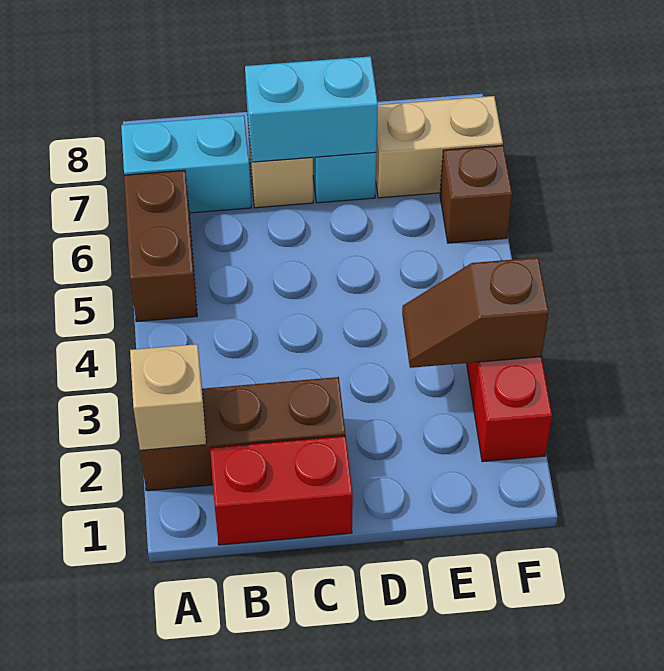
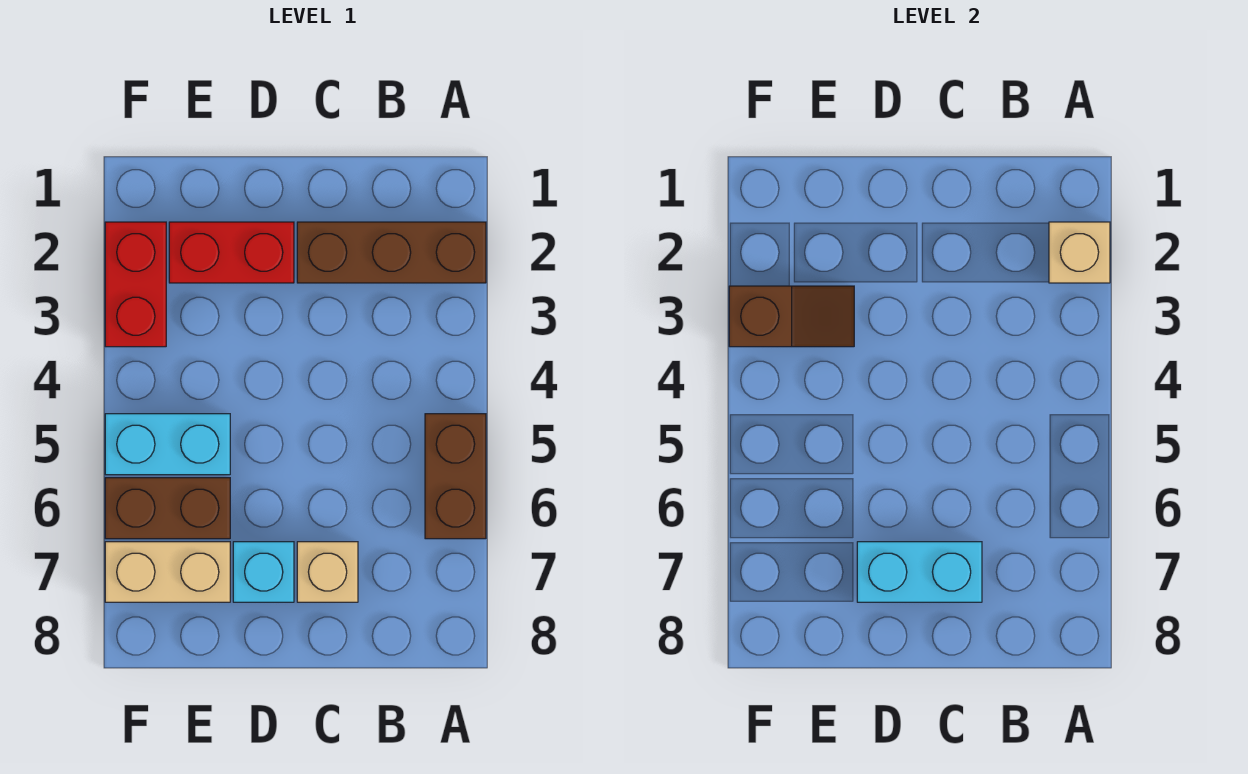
cyan 1x2 brick [121,115,251,213] -> cyan 1x2 brick moved to [105,414,230,475]
red 1x2 brick [210,436,353,545] -> red 1x2 brick moved to [169,222,294,283]
brown 1x1 brick [440,145,512,243] -> brown 1x2 brick [105,478,230,539]

